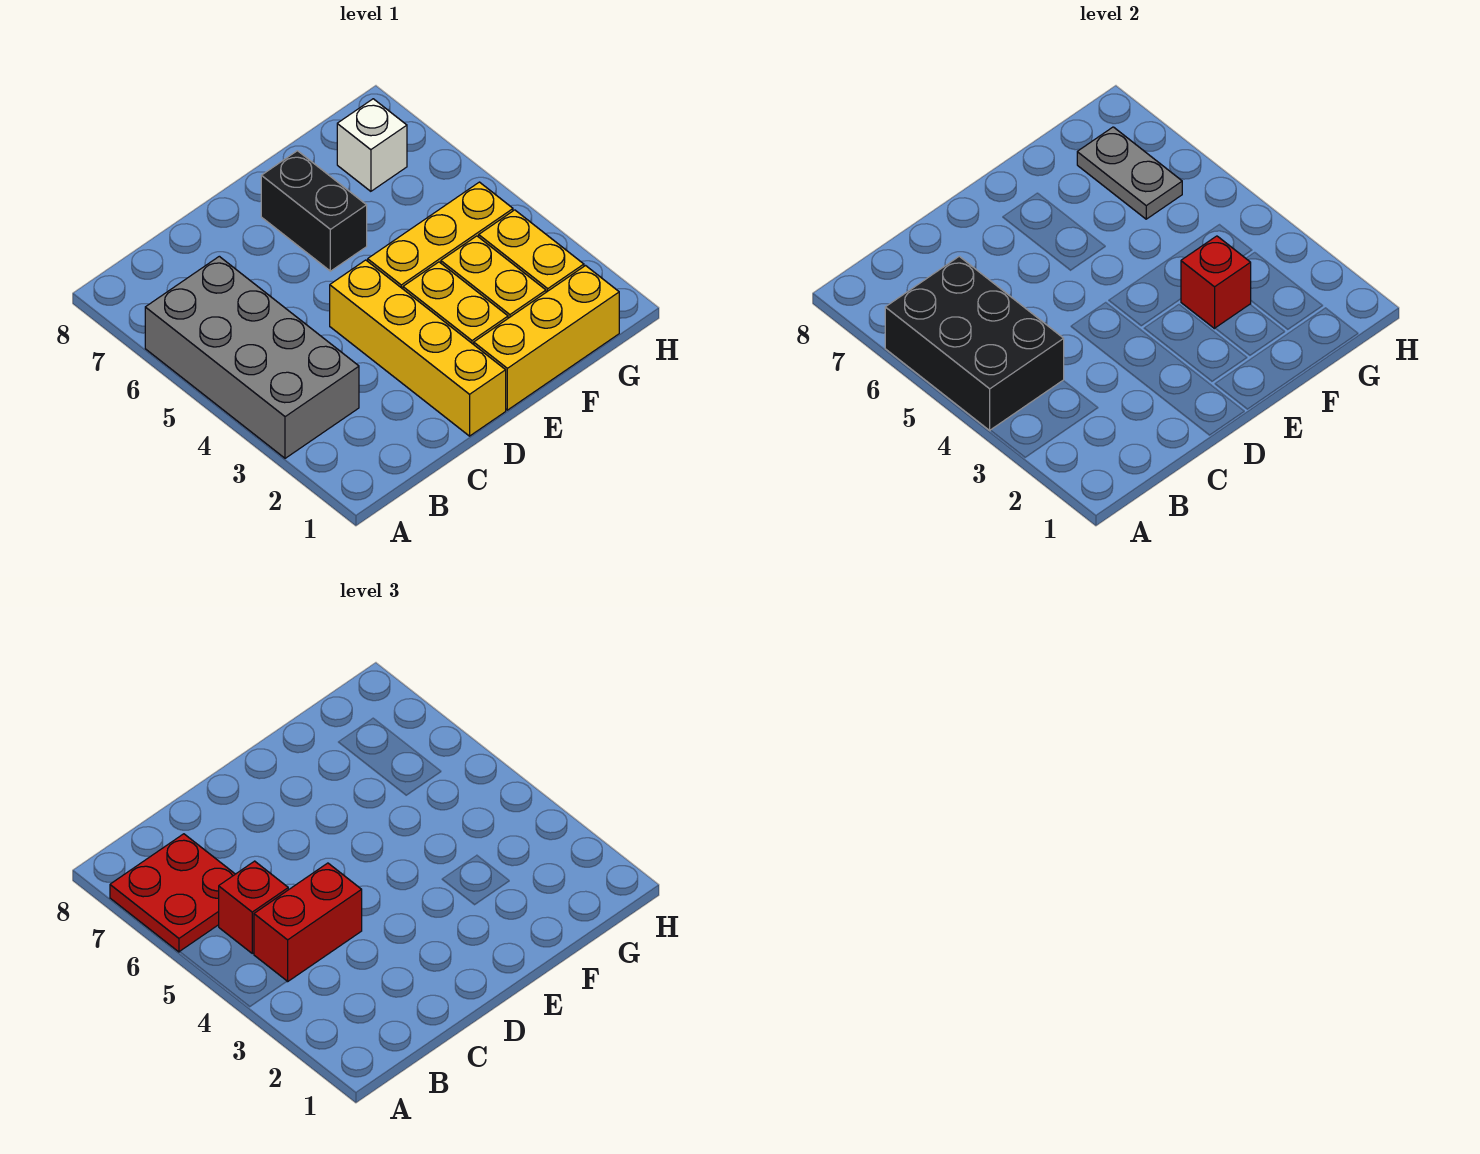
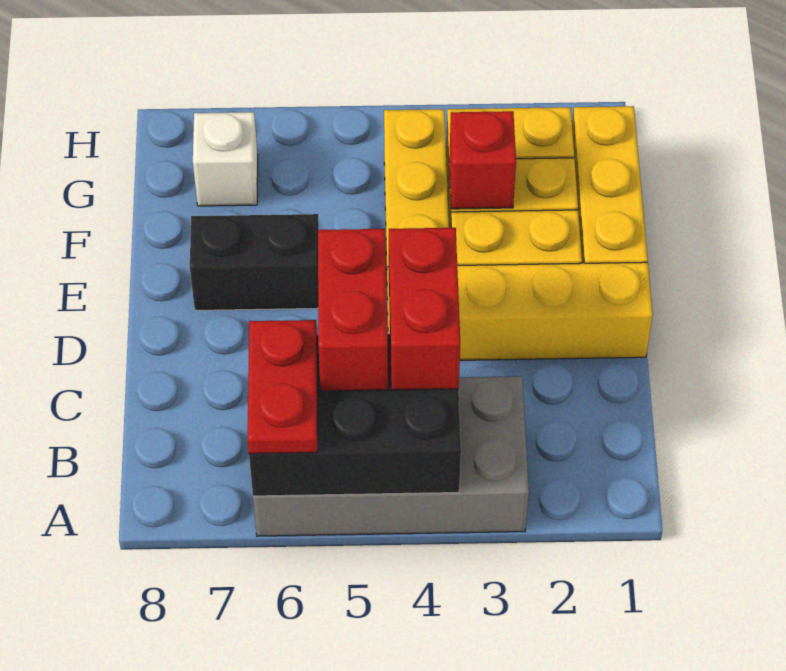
red 2x2 plate [110,834,235,952] -> red 1x2 plate [248,320,317,454]
red 1x1 brick [219,861,288,953] -> red 1x2 brick [318,229,388,391]
grey 1x2 plate [1077,127,1182,219] -> none

